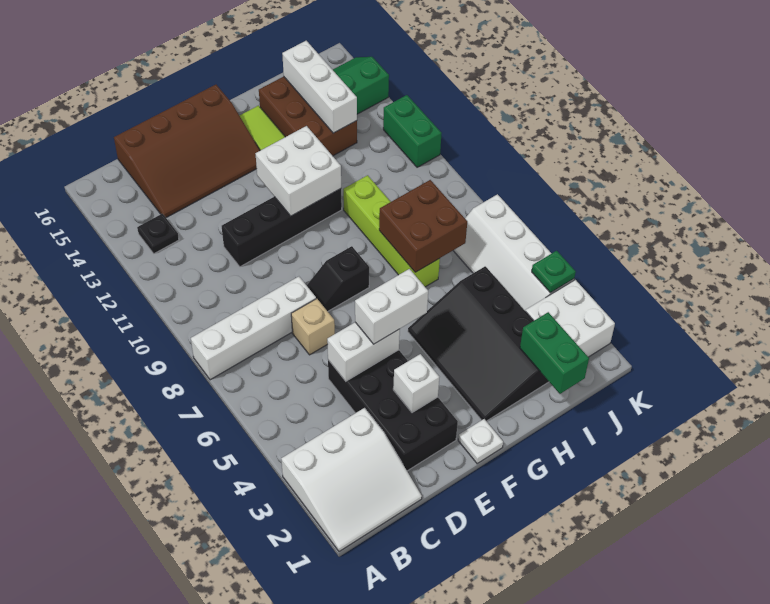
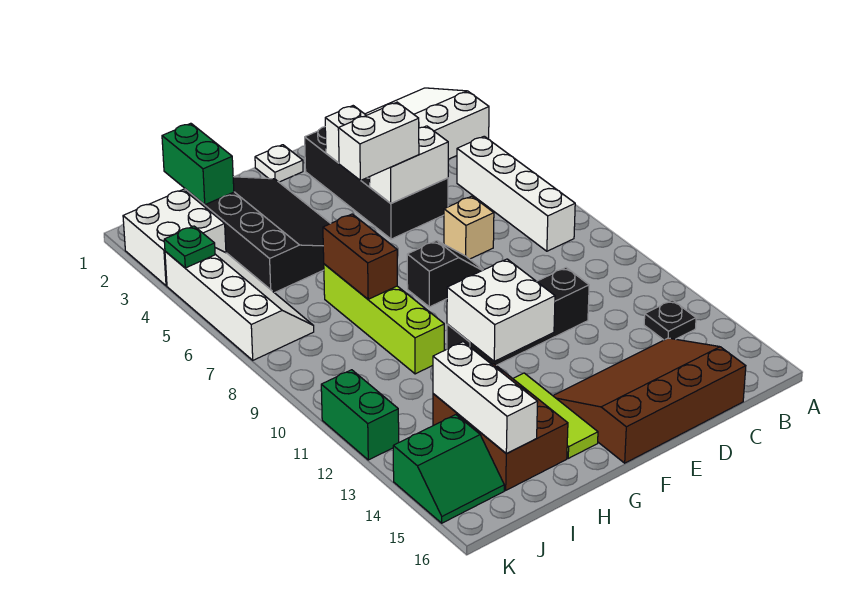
white 1x4 brick [191,277,316,380] -> white 1x4 brick turned to [457,136,575,251]
brown 2x2 brick [379,180,467,272] -> brown 1x2 brick [323,214,397,299]

